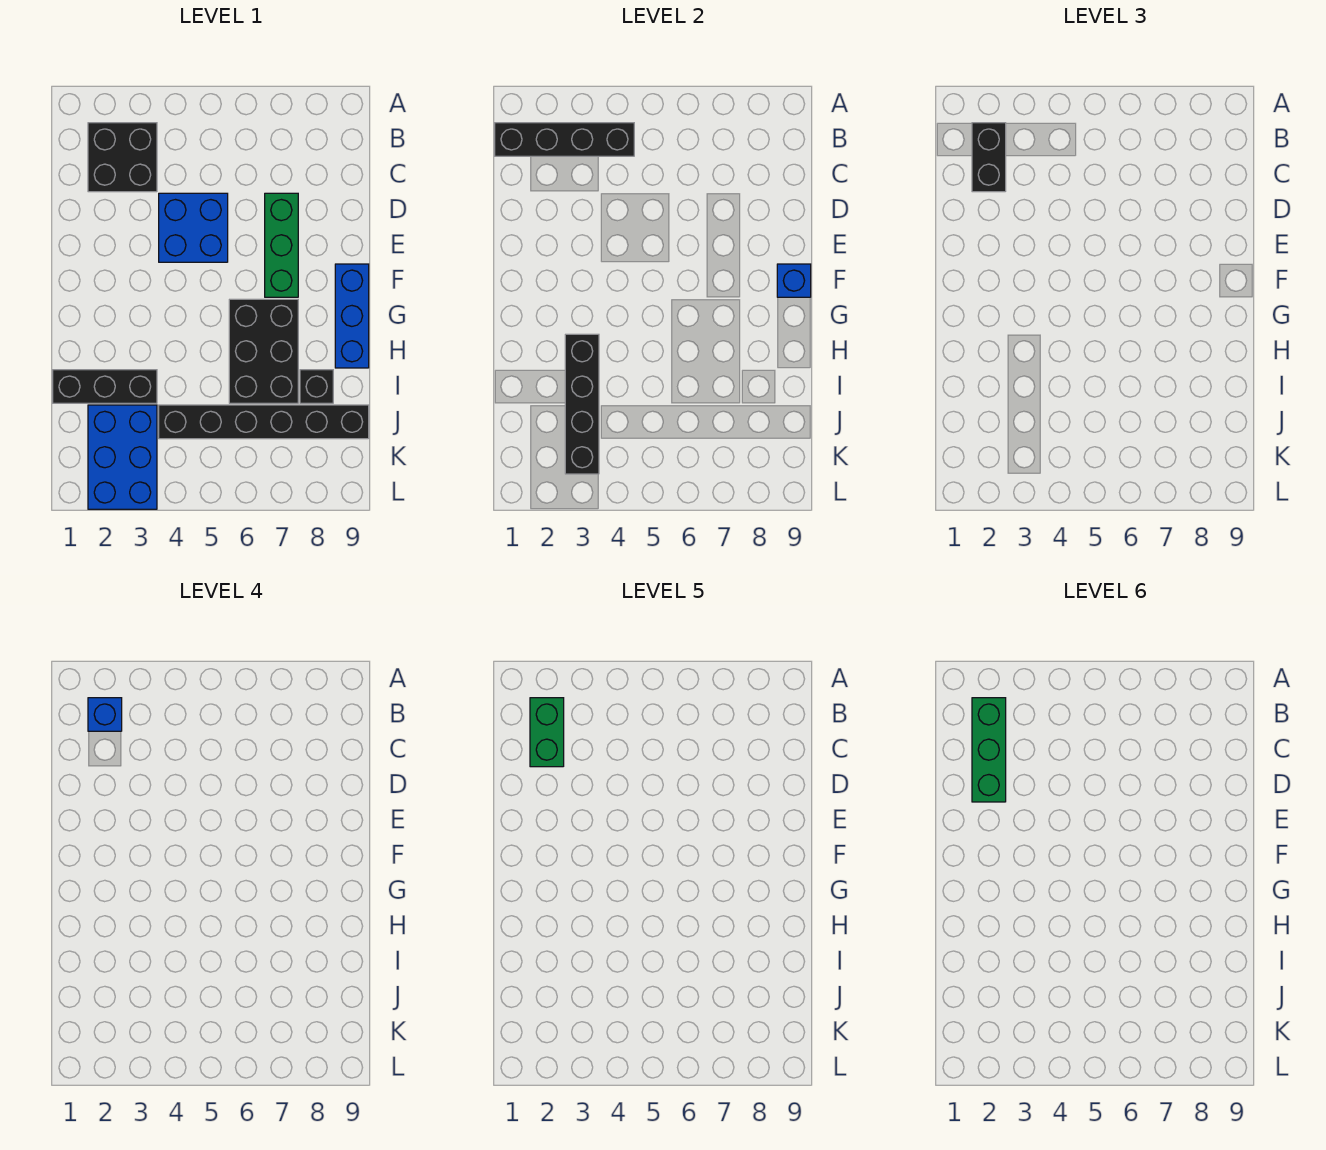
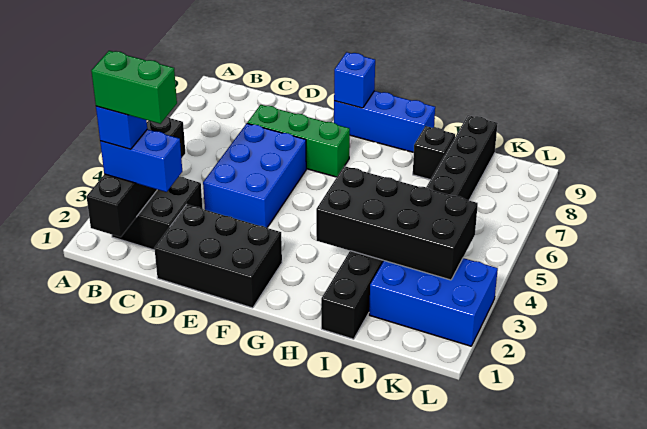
black 1x2 brick [972,123,1006,192] -> blue 1x2 brick [100,129,182,192]
green 1x3 brick [972,698,1006,802] -> none
blue 2x2 brick [159,193,228,262] -> blue 2x3 brick [203,124,306,228]
black 2x3 brick [229,299,298,403] -> black 2x3 brick moved to [154,205,282,308]
black 1x4 brick [565,334,599,474] -> black 2x4 brick [316,166,478,280]

